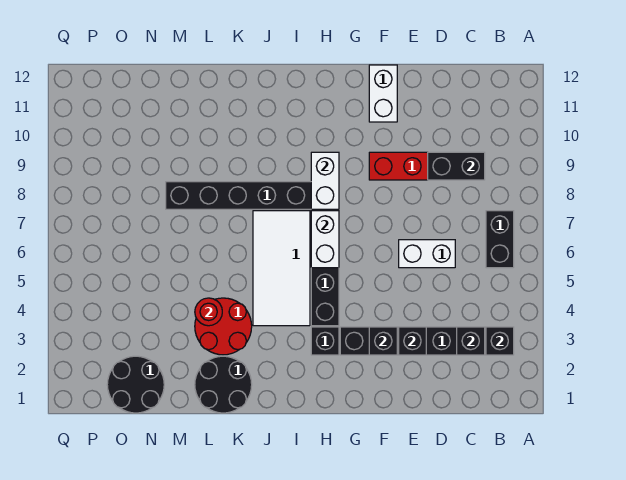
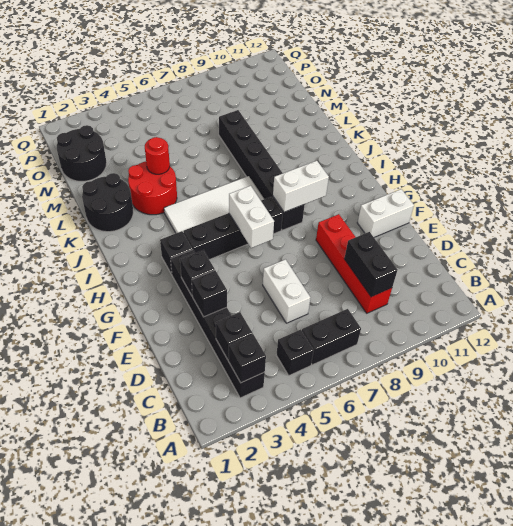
none -> black 1x1 brick [276,330,314,375]
white 1x2 brick [311,211,339,268] -> white 1x2 brick turned to [229,186,274,248]

